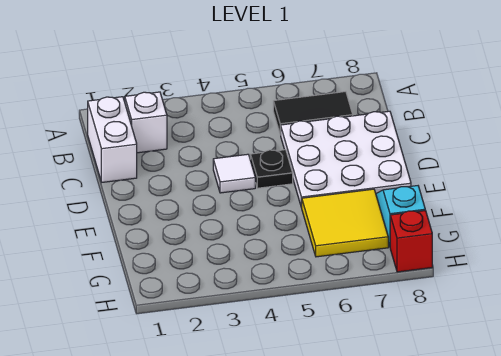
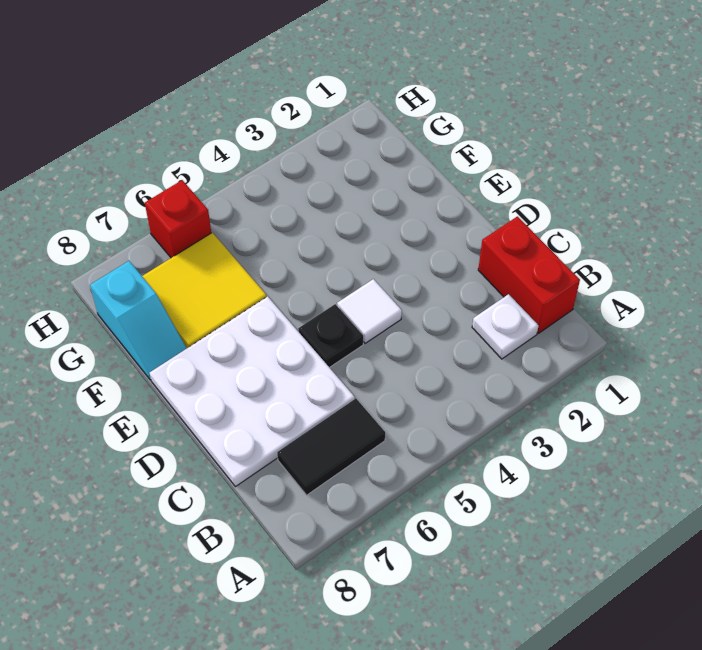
white 1x2 brick [88,97,137,182] -> red 1x2 brick [478,216,580,333]
white 1x1 brick [125,92,167,153] -> white 1x1 plate [472,294,538,359]
red 1x1 brick [390,211,432,272] -> red 1x1 brick moved to [145,180,211,258]

